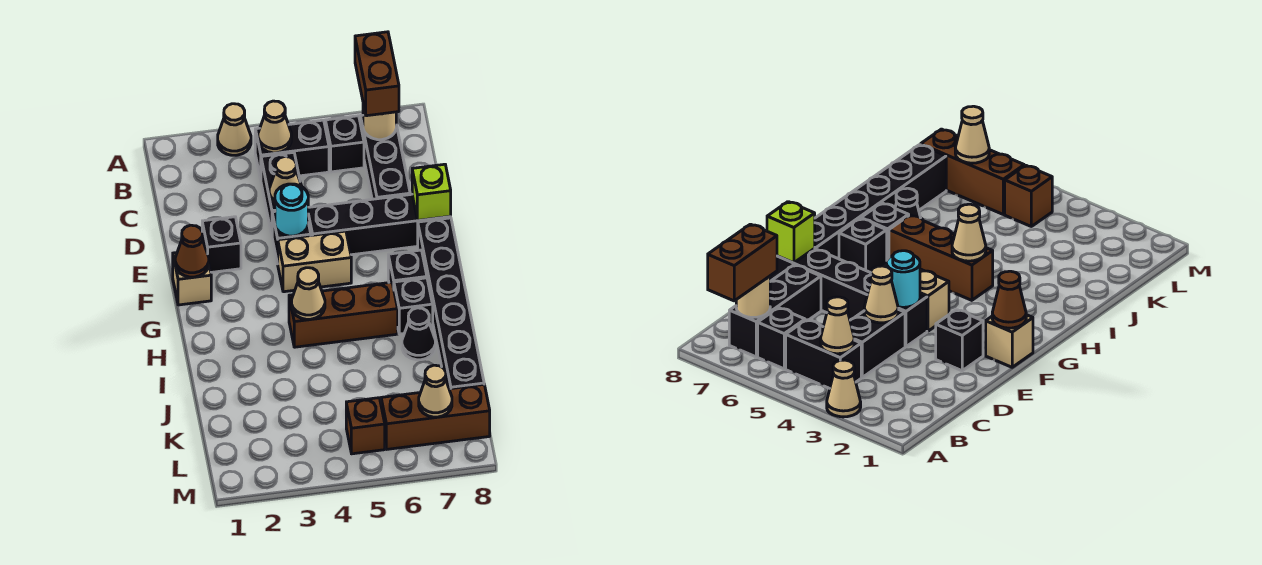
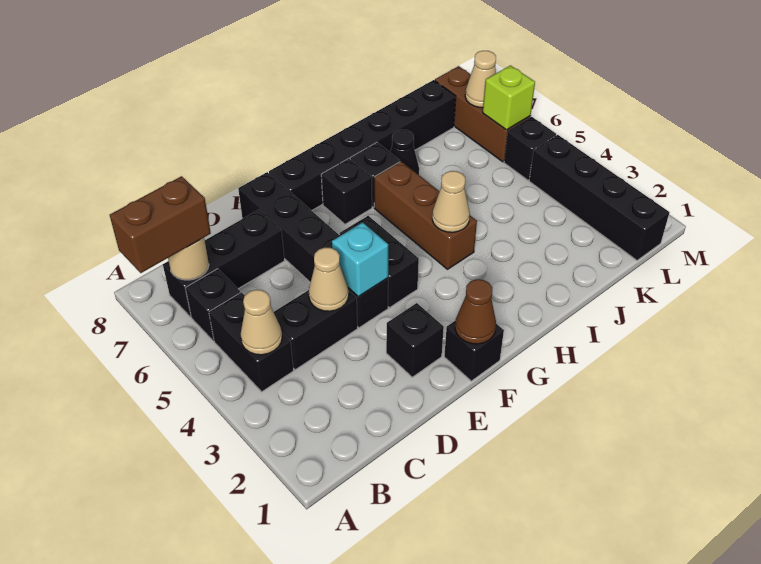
tan 1x1 cone [218,104,251,155] -> none
cyan 1x1 round brick [275,184,308,236] -> cyan 1x1 brick [332,222,388,297]
lime 1x1 brick [412,164,451,221] -> lime 1x1 brick moved to [483,65,535,130]
tan 1x1 brick [173,253,211,305] -> black 1x1 brick [444,320,504,381]
tan 1x2 brick [278,231,351,292] -> black 1x2 brick [339,216,419,308]
none -> black 1x4 brick [529,135,669,260]
brown 1x1 brick [346,398,385,454] -> black 1x1 brick [504,117,556,180]

